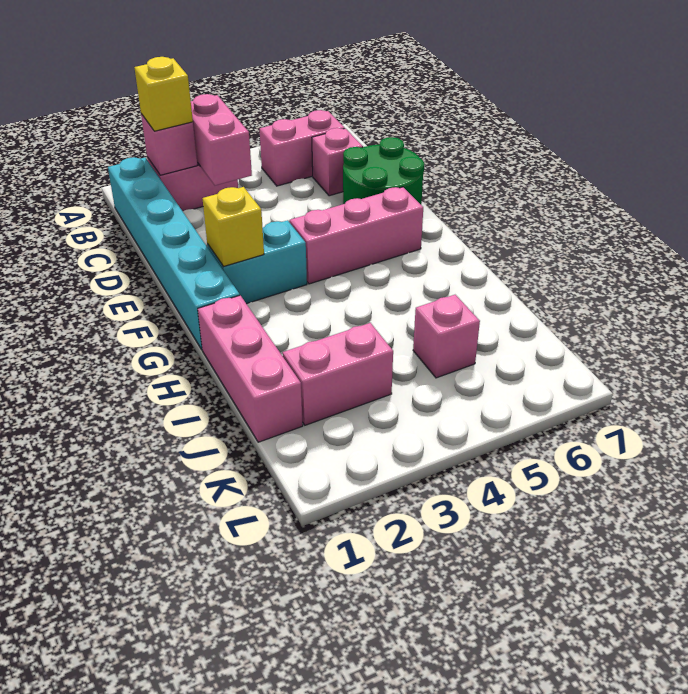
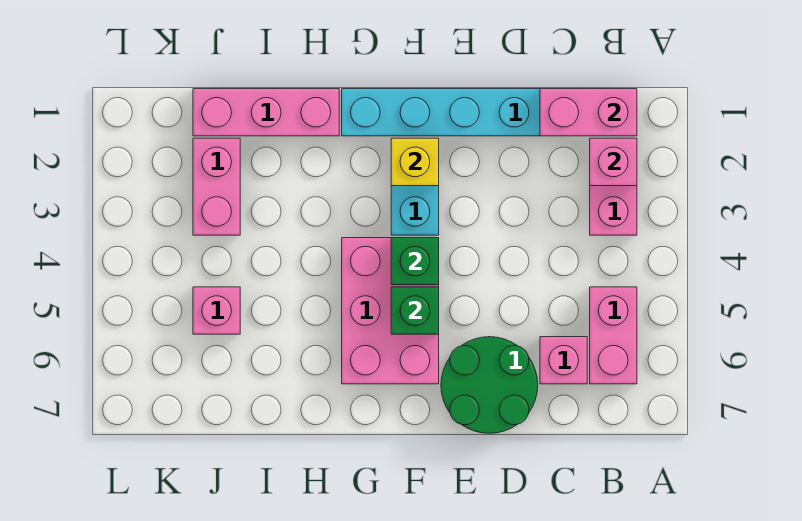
yellow 1x1 brick [134,57,193,131] -> none
pink 1x2 brick [191,94,252,185] -> pink 1x2 brick moved to [540,89,637,136]
pink 1x3 brick [290,187,423,284] -> pink 2x3 brick [342,238,439,384]
none -> green 1x1 brick [391,238,439,285]
none -> green 1x1 brick [391,287,439,334]

